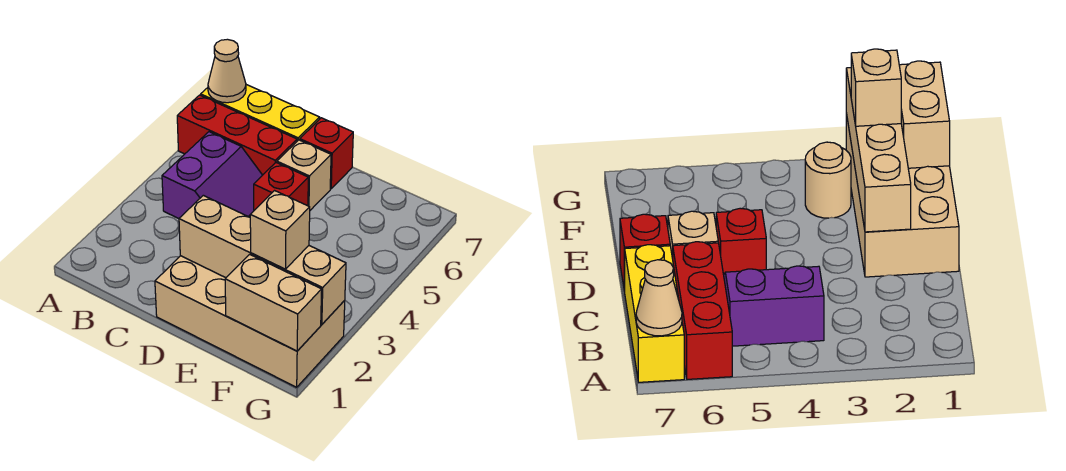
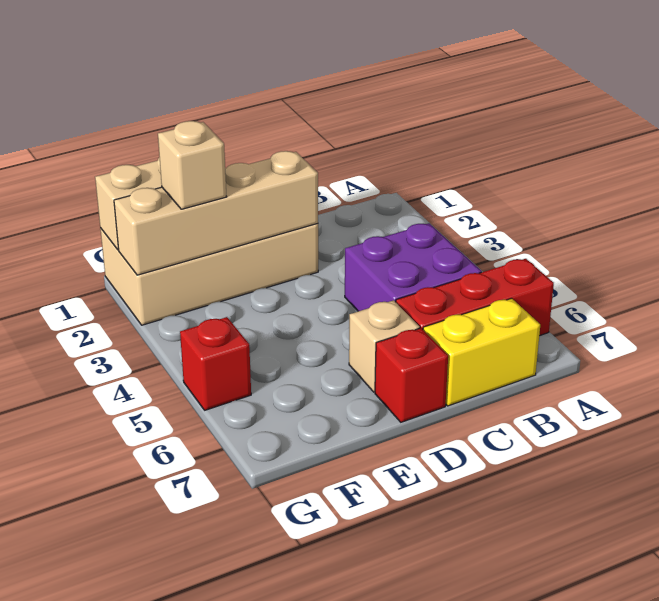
yellow 1x3 brick [201,85,320,141] -> yellow 1x2 brick [423,298,540,406]
tan 1x1 cone [208,39,246,103] -> none
purple 2x2 slope [162,132,262,219] -> purple 2x2 brick [345,223,482,311]
red 1x1 brick [254,163,308,210] -> red 1x1 brick moved to [180,317,251,410]
tan 1x1 round brick [805,142,851,218] -> none

